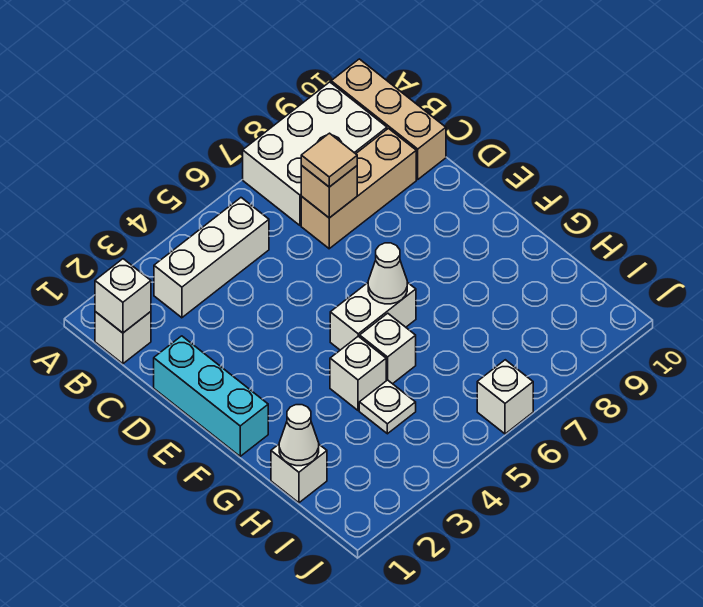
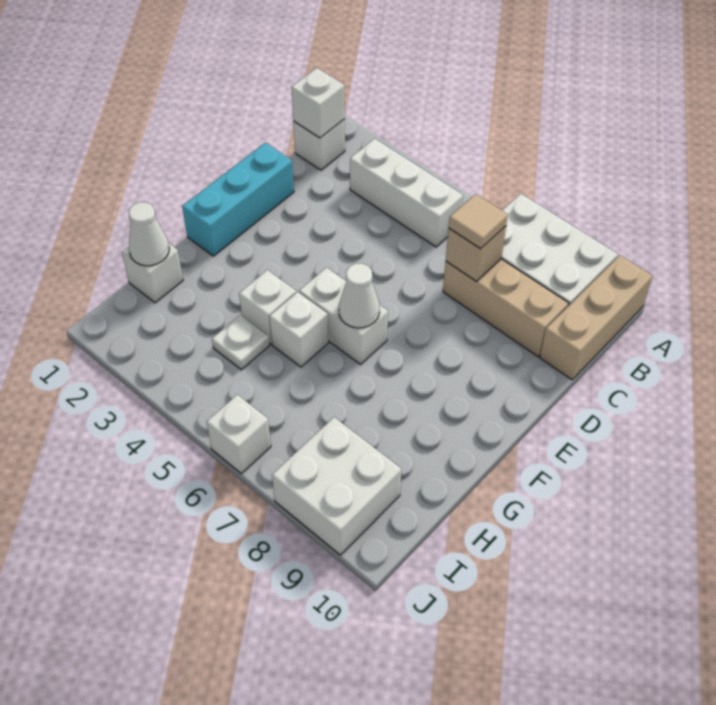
none -> white 2x2 brick [272,417,401,555]

